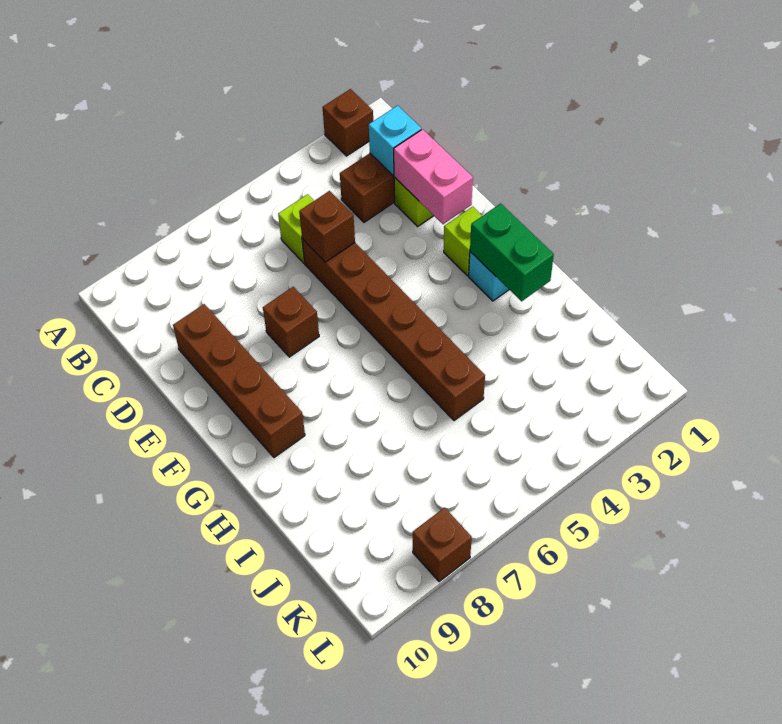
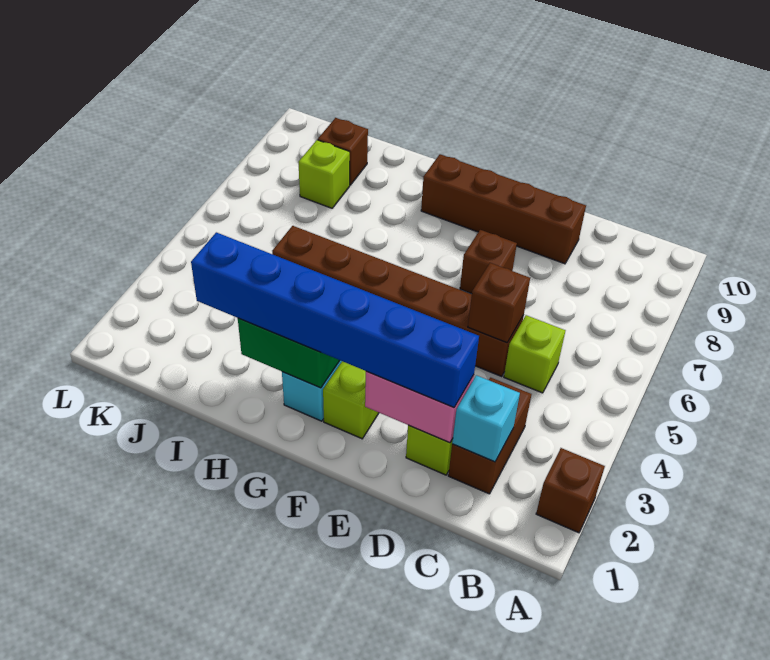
none -> blue 1x6 brick [191,232,479,408]
none -> lime 1x1 brick [298,140,350,208]
brown 1x1 brick [413,508,472,582] -> brown 1x1 brick moved to [318,118,368,185]

